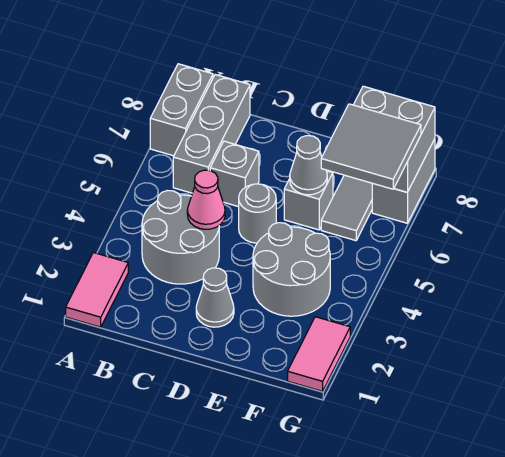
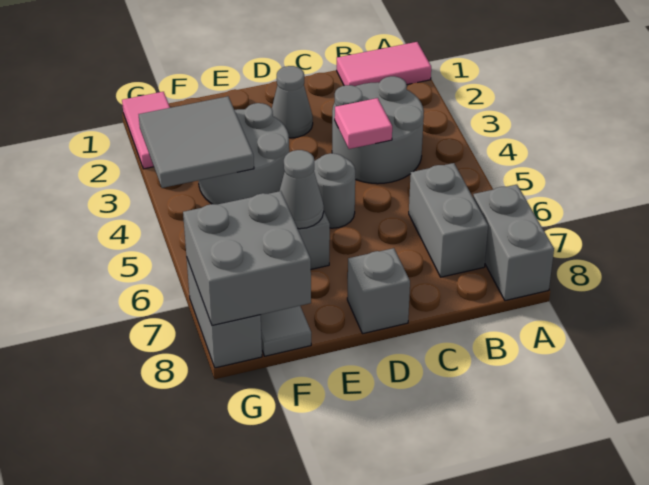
pink 1x2 tile [66,253,128,327] -> pink 1x2 tile turned to [337,42,431,86]
grey 1x3 brick [173,75,250,193] -> grey 1x2 brick [409,163,488,277]
pink 1x1 cone [187,170,225,229] -> pink 1x1 tile [335,98,392,149]
grey 1x1 brick [210,141,259,207] -> grey 1x1 brick moved to [347,248,410,334]
grey 2x2 tile [321,104,421,189] -> grey 2x2 tile moved to [139,96,254,188]

